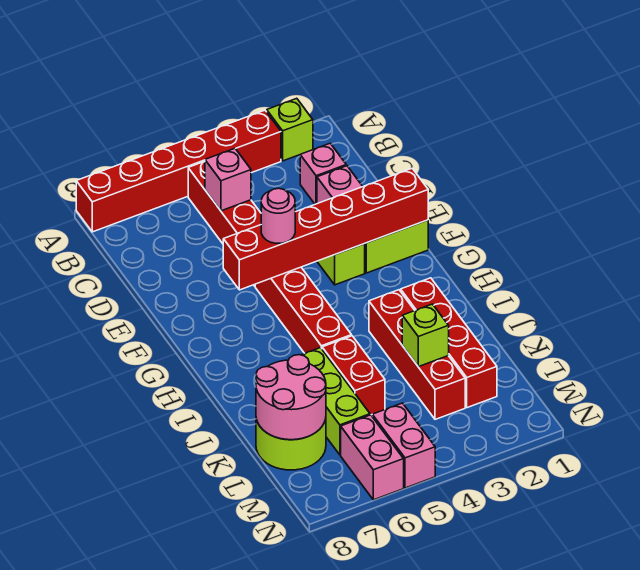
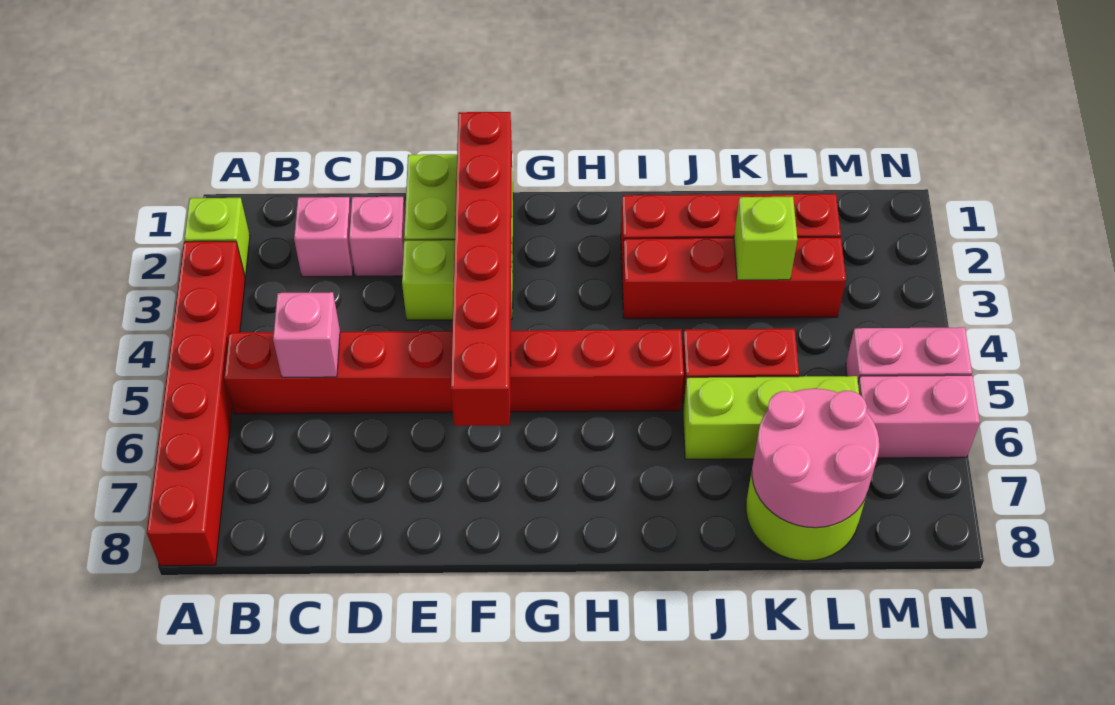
pink 1x1 round brick [261,188,295,243] -> none

